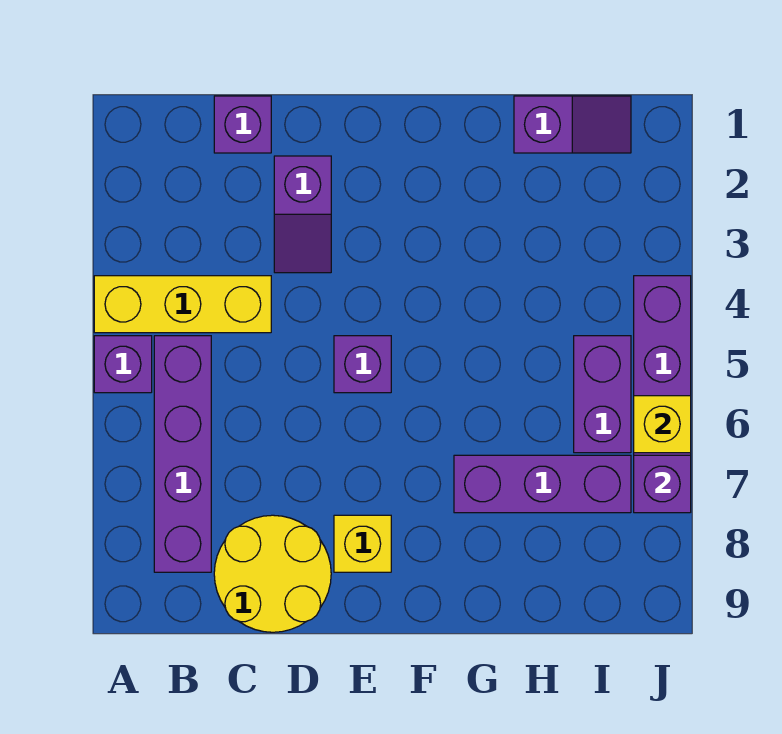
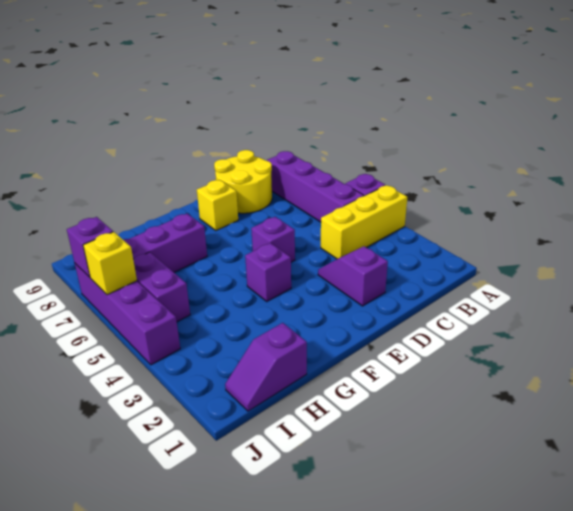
purple 1x1 brick [214,96,271,153] -> purple 1x1 brick moved to [245,243,291,301]

